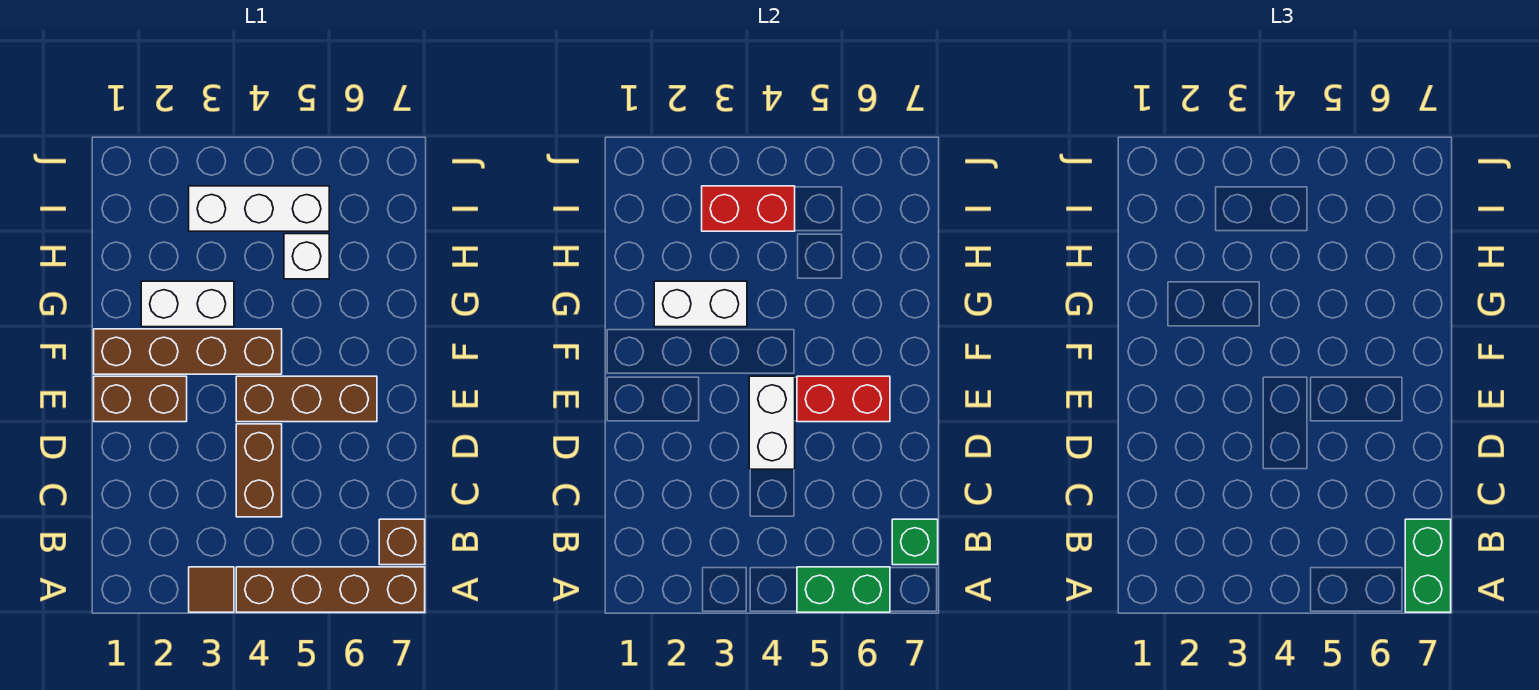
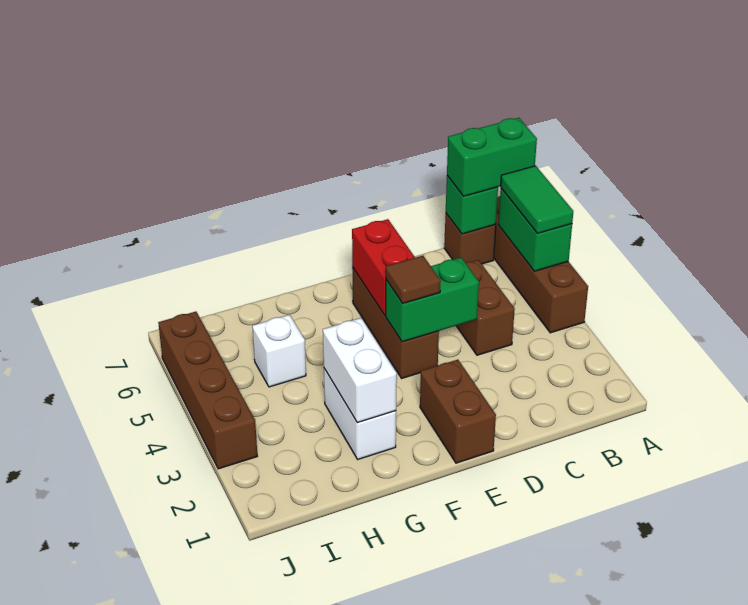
brown 1x1 tile [189,567,234,612] -> brown 1x1 tile moved to [386,256,441,303]
none -> green 1x2 tile [501,166,573,233]
brown 1x2 brick [236,424,282,517] -> brown 1x2 brick turned to [457,260,515,355]
white 1x2 brick [749,376,795,469] -> green 1x2 brick [386,258,479,342]
brown 1x4 brick [94,329,282,374] -> brown 1x4 brick moved to [158,312,257,469]
white 1x3 brick [189,186,329,231] -> none
red 1x2 brick [702,186,795,231] -> none

